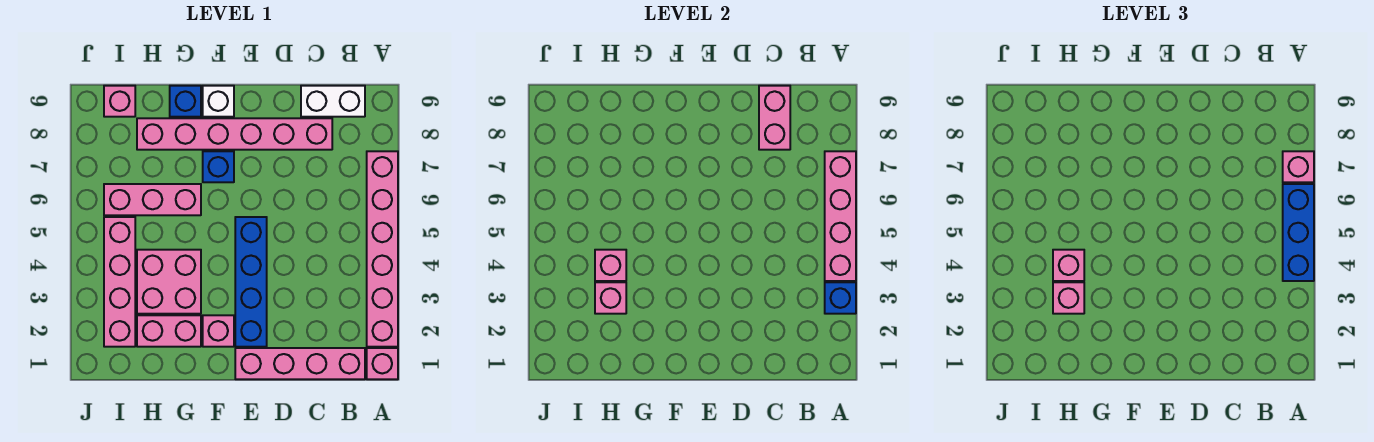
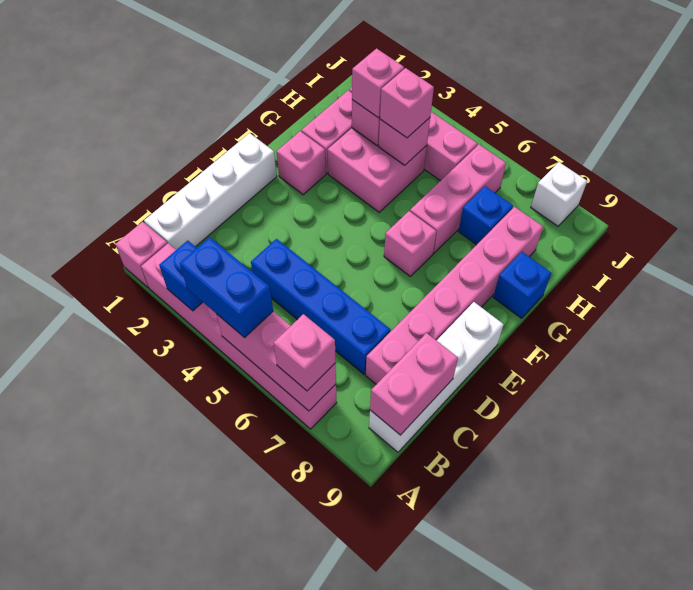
pink 1x4 brick [825,151,856,281] -> pink 1x3 brick [216,311,336,411]
blue 1x3 brick [1283,184,1314,281] -> blue 1x2 brick [180,237,273,338]
pink 1x4 brick [235,348,365,379] -> white 1x4 brick [144,133,277,250]
white 1x2 brick [301,86,365,117] -> white 1x4 brick [369,302,504,452]
pink 1x2 brick [759,86,790,150] -> pink 1x2 brick turned to [370,333,458,435]
blue 1x4 brick [235,217,267,347] -> blue 1x4 brick moved to [251,239,390,374]
blue 1x1 brick [203,151,234,182] -> blue 1x1 brick moved to [459,186,513,245]
white 1x1 brick [203,86,234,117] -> white 1x1 brick moved to [531,162,587,226]
pink 1x1 brick [104,86,135,117] -> pink 1x1 brick moved to [384,211,436,276]

